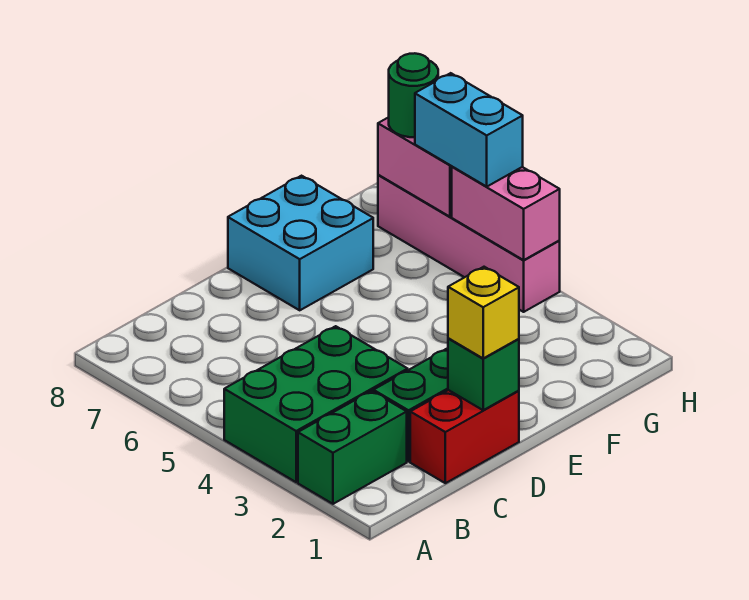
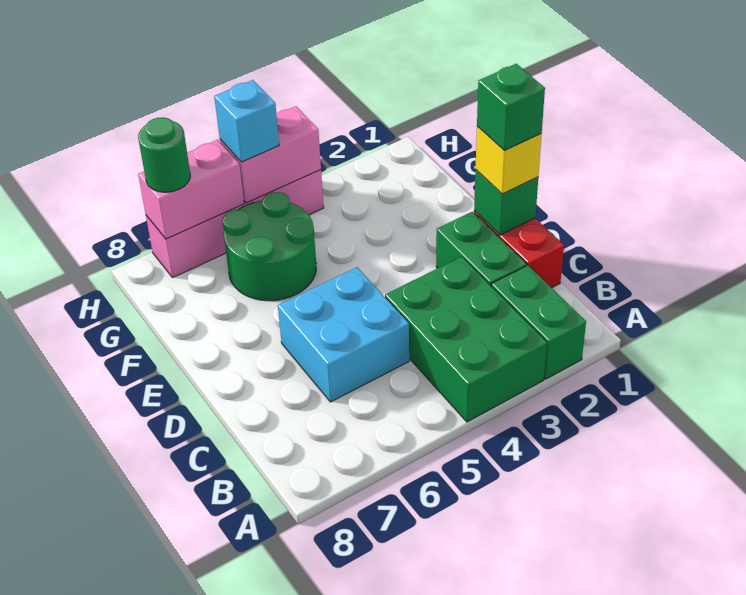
none -> green 1x1 brick [477,64,545,151]
cyan 2x2 brick [228,176,373,310] -> cyan 2x2 brick moved to [278,267,409,402]
none -> green 2x2 round brick [223,192,316,301]
cyan 1x2 brick [415,73,523,187] -> cyan 1x1 brick [214,80,279,162]

